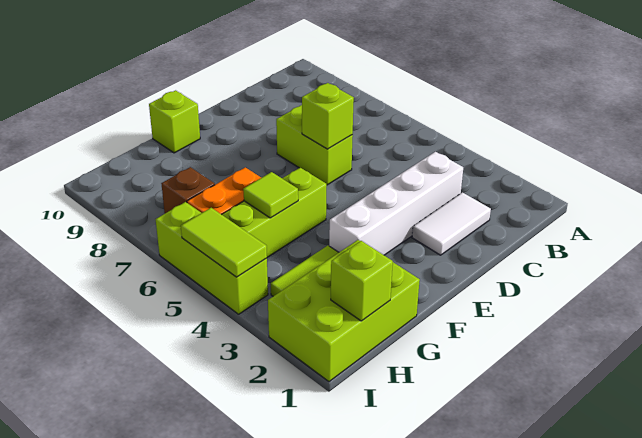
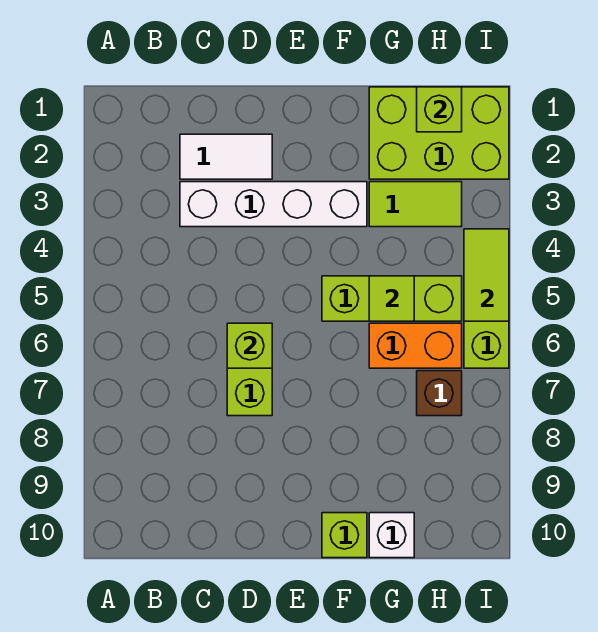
none -> white 1x1 brick [369,513,414,558]

